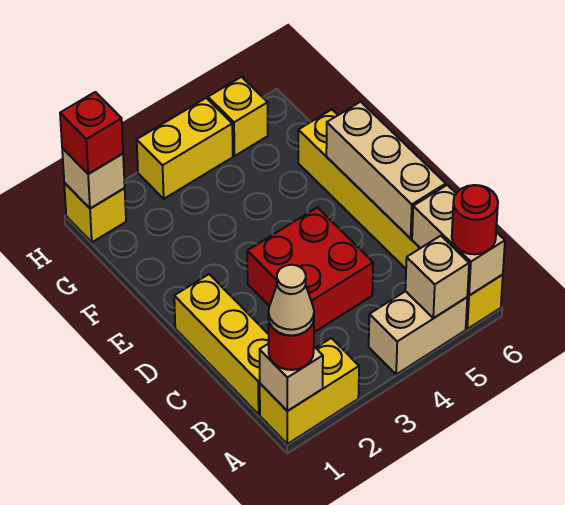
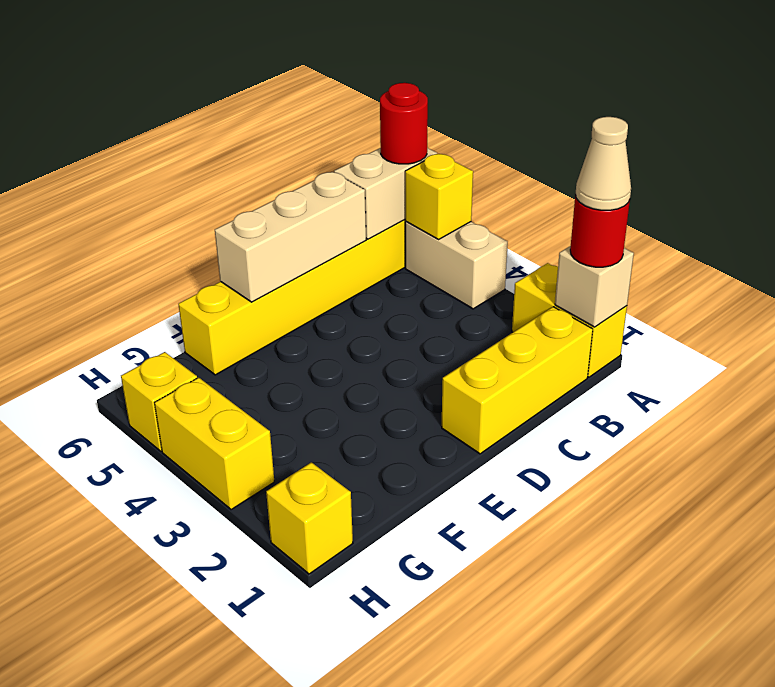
tan 1x1 brick [405,236,469,318] -> yellow 1x1 brick [405,154,473,239]
red 2x2 brick [247,208,373,332] -> none
tan 1x1 brick [62,148,125,209] -> none
red 1x1 brick [60,92,123,174] -> none

